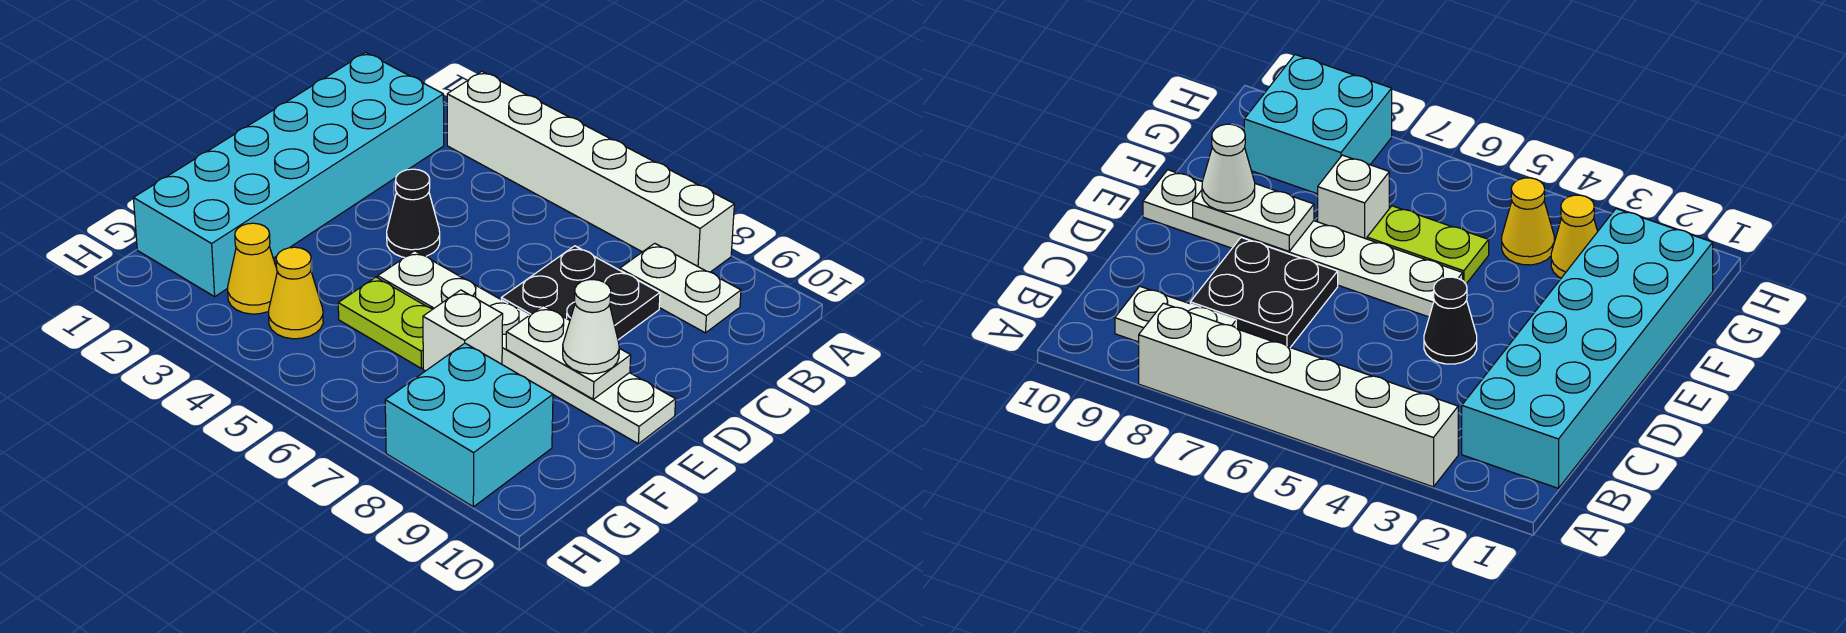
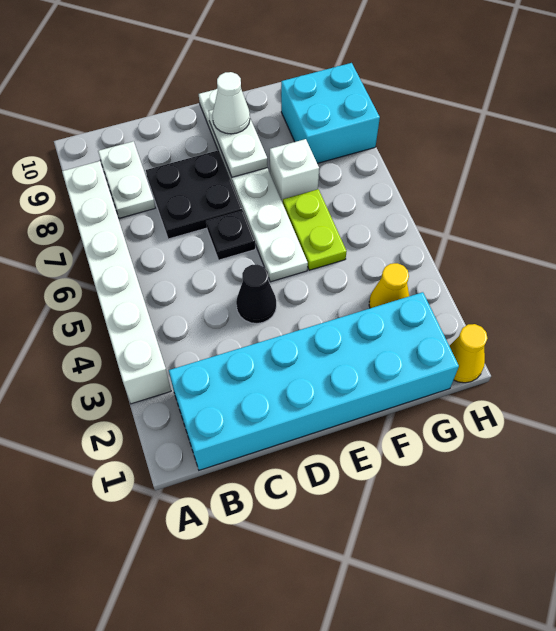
none -> black 1x1 plate [206,210,255,260]
yellow 1x1 cone [269,247,323,339] -> yellow 1x1 cone moved to [450,324,488,383]

